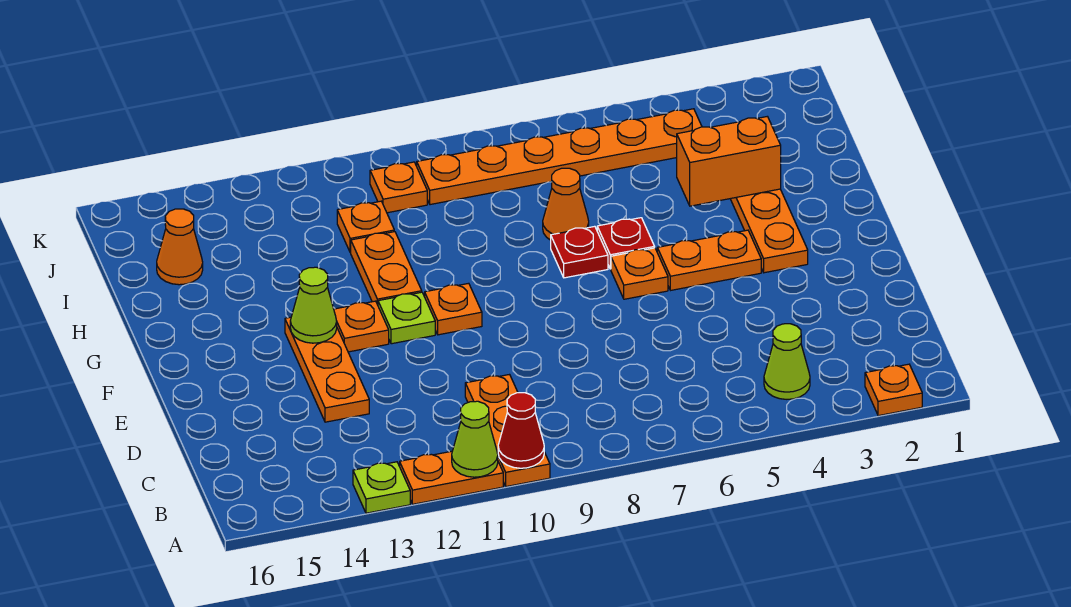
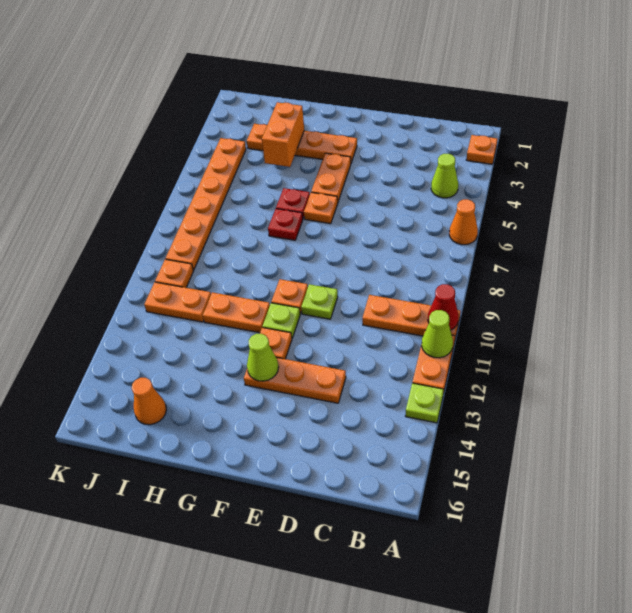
none -> lime 1x1 plate [301,284,338,319]
orange 1x1 cone [543,168,589,240] -> orange 1x1 cone moved to [449,199,478,245]
orange 1x1 plate [337,201,394,253] -> orange 1x2 plate [144,282,211,322]

